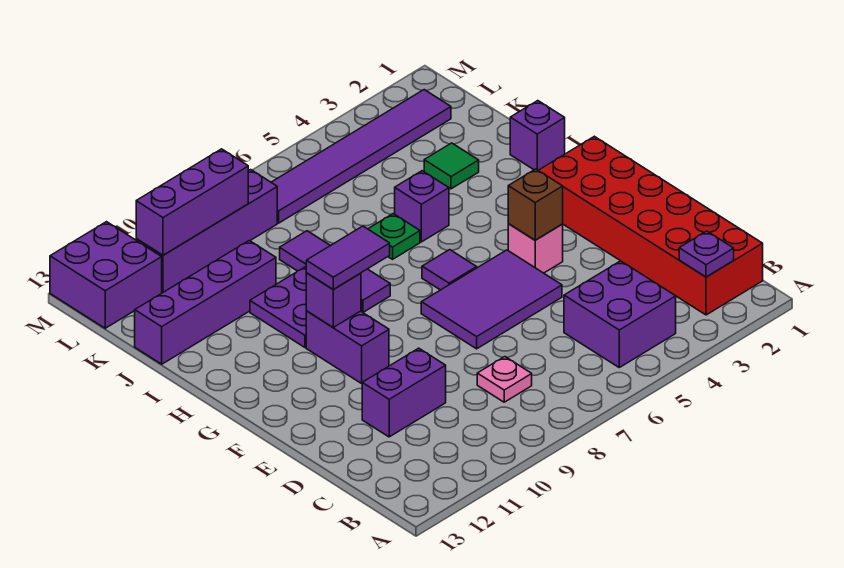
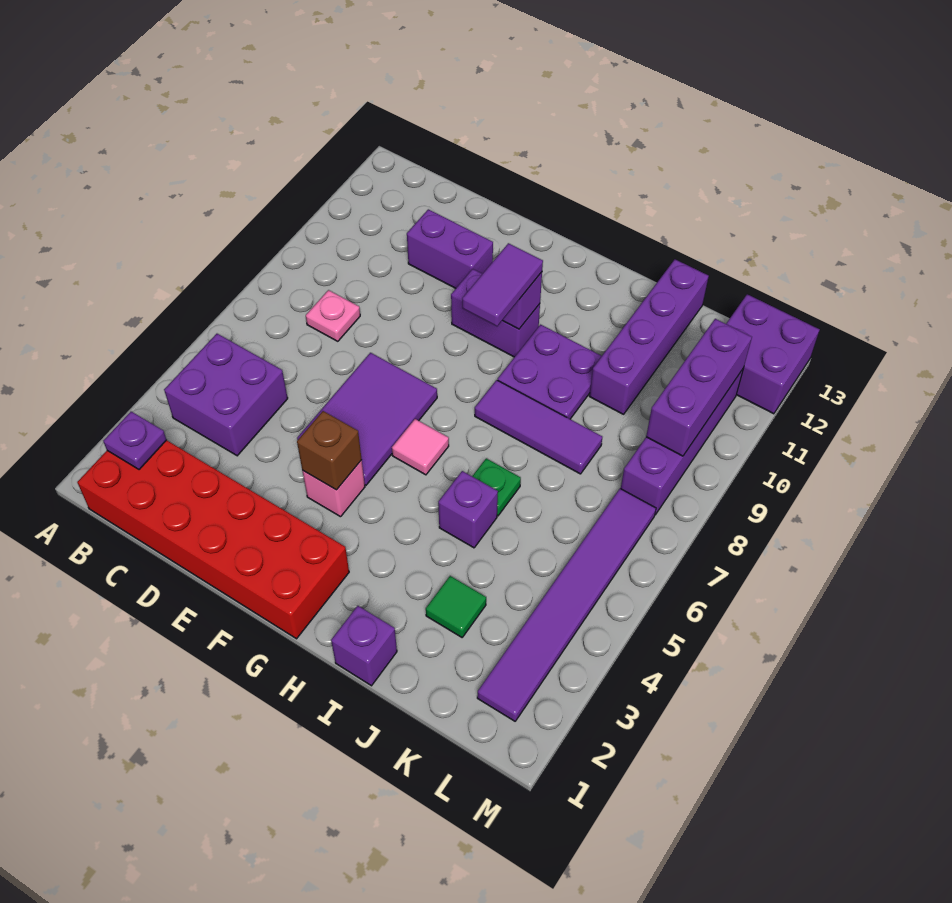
purple 1x2 brick [362,348,446,437] -> purple 1x2 brick turned to [407,209,493,288]
purple 1x1 tile [422,250,477,290] -> pink 1x1 tile [392,419,449,475]

